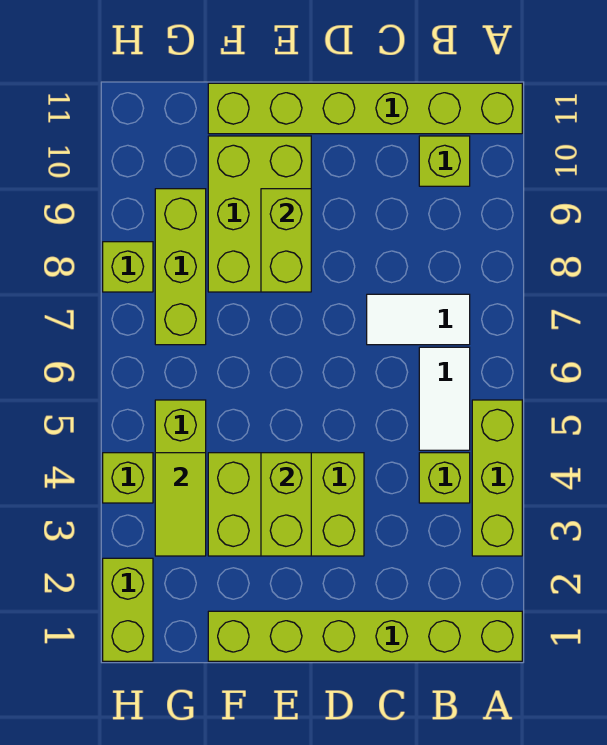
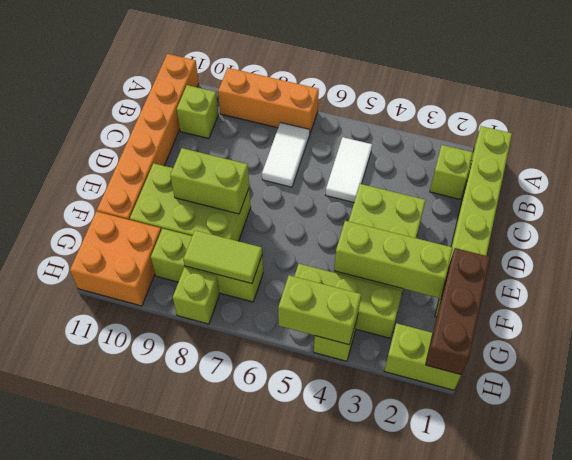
lime 1x3 brick [472,400,522,556] -> lime 1x3 brick moved to [334,221,453,298]
none -> orange 1x3 brick [218,68,319,135]
lime 1x6 brick [208,83,522,134] -> orange 1x6 brick [97,54,199,220]
lime 1x1 brick [419,453,470,503] -> lime 1x1 brick moved to [430,145,473,199]
white 1x2 tile [419,347,470,450] -> white 1x2 tile turned to [326,137,372,202]
lime 1x2 brick [261,453,311,556] -> lime 1x2 brick moved to [278,275,361,345]
none -> brown 1x3 brick [426,248,490,375]
lime 1x2 tile [155,453,206,556] -> lime 1x2 tile moved to [183,230,262,283]
none -> orange 2x2 brick [70,212,161,306]

